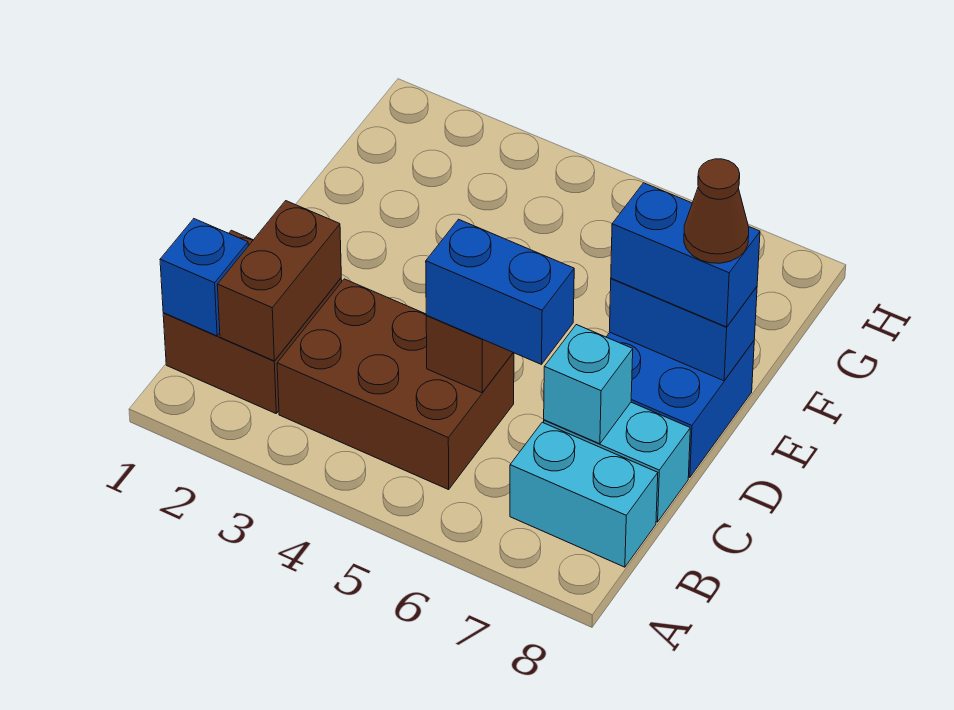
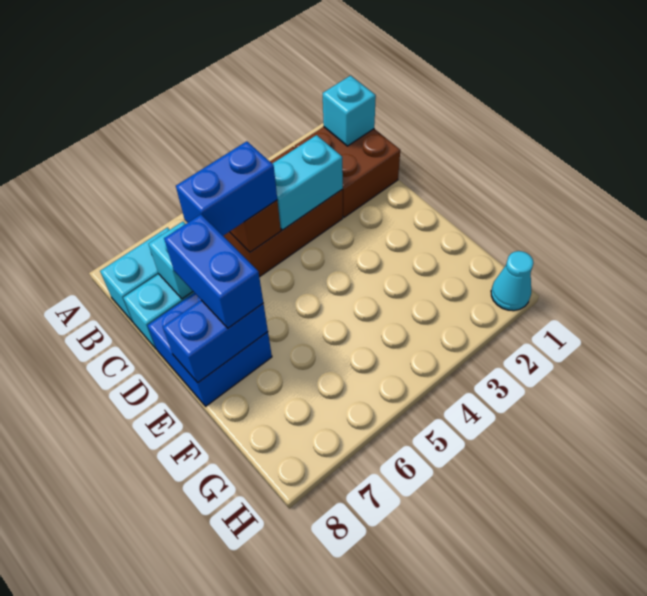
blue 1x1 brick [160,219,248,336] -> cyan 1x1 brick [323,76,376,146]
brown 1x2 brick [217,201,341,361] -> none
none -> cyan 1x2 brick [272,135,343,230]
blue 1x2 brick [611,183,760,327] -> blue 1x2 brick turned to [164,215,263,328]
brown 1x1 cone [684,159,749,263] -> none
none -> cyan 1x1 cone [491,251,533,311]

